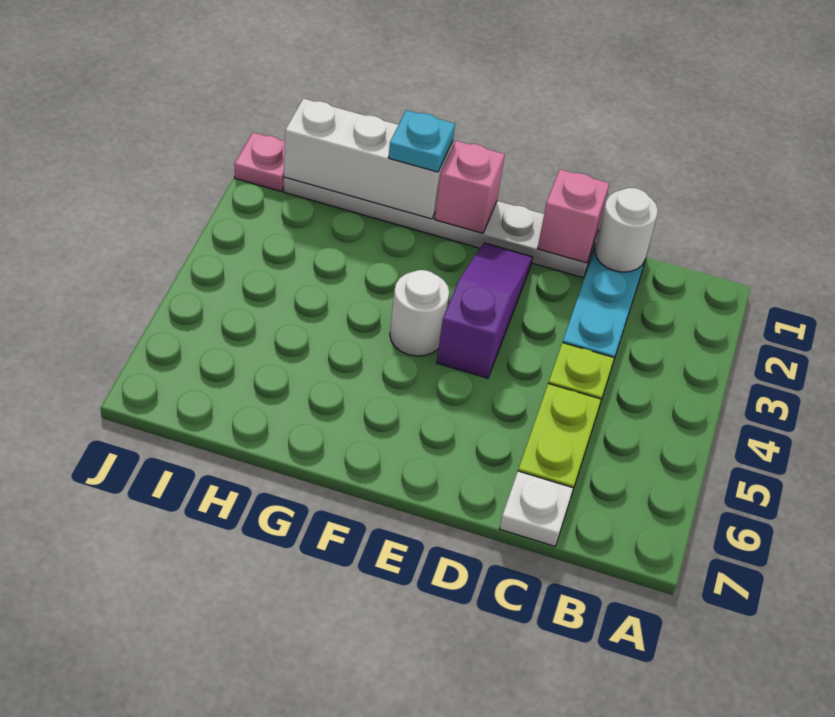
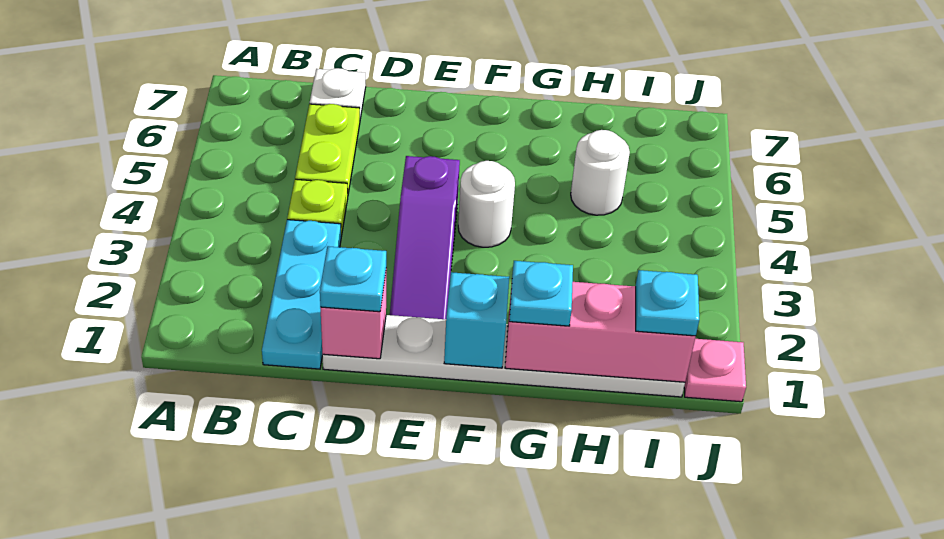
white 1x1 round brick [595,188,658,272] -> white 1x1 round brick moved to [571,130,630,215]
none -> cyan 1x1 plate [320,246,386,312]
pink 1x1 brick [435,141,505,233] -> cyan 1x1 brick [444,272,509,368]
white 1x3 brick [284,98,453,219] -> pink 1x3 brick [505,282,696,382]
none -> cyan 1x1 plate [636,270,699,336]

